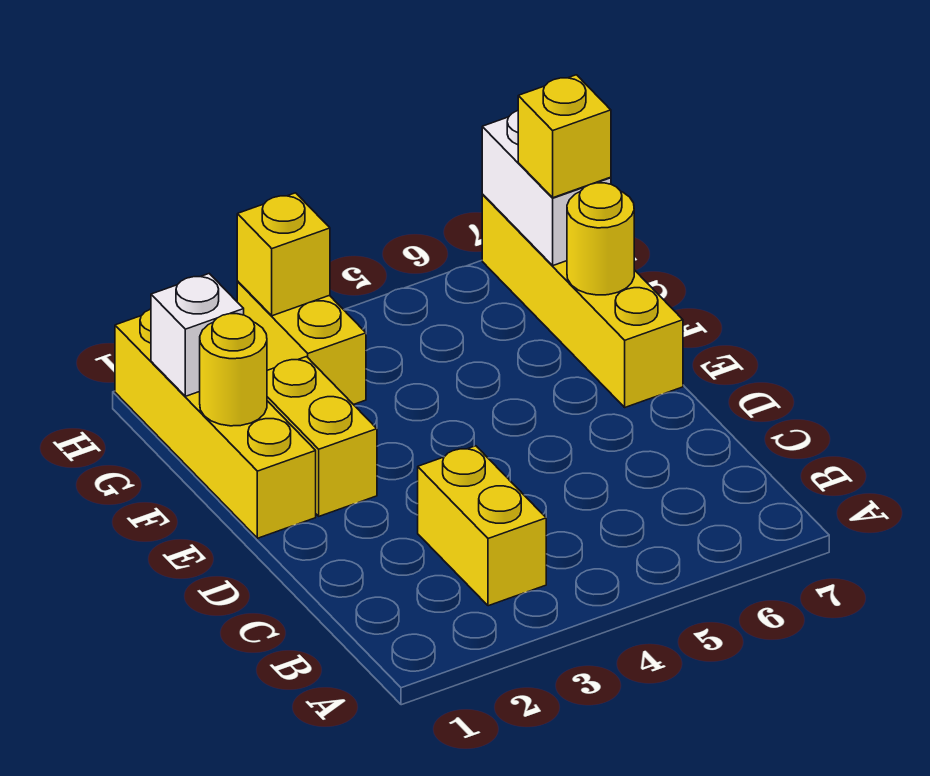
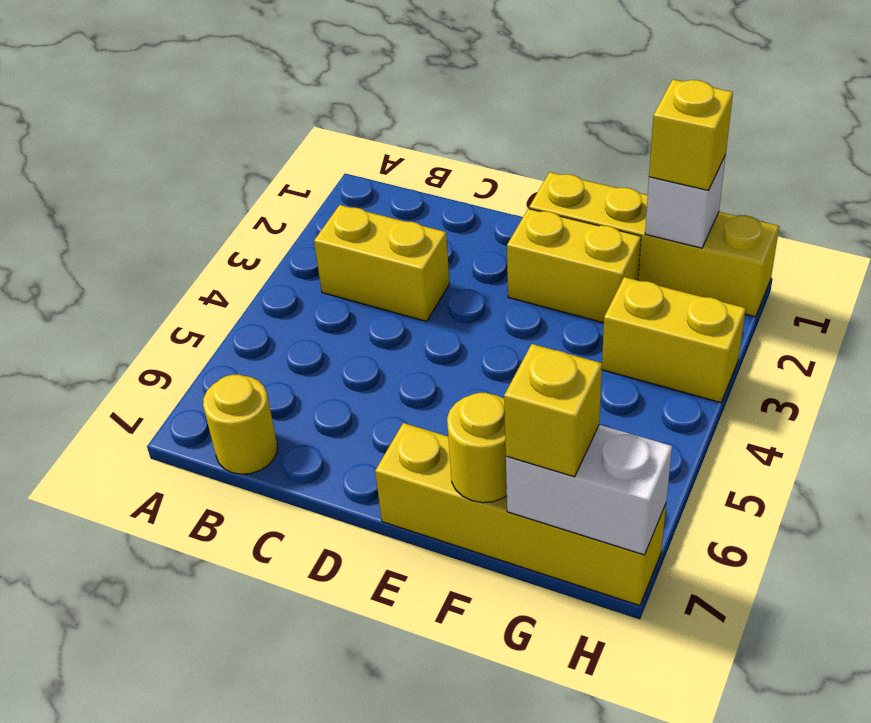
yellow 1x1 round brick [200,314,267,426] -> yellow 1x1 round brick moved to [203,375,277,474]
yellow 1x1 brick [237,193,330,316] -> yellow 1x1 brick moved to [649,79,733,190]

